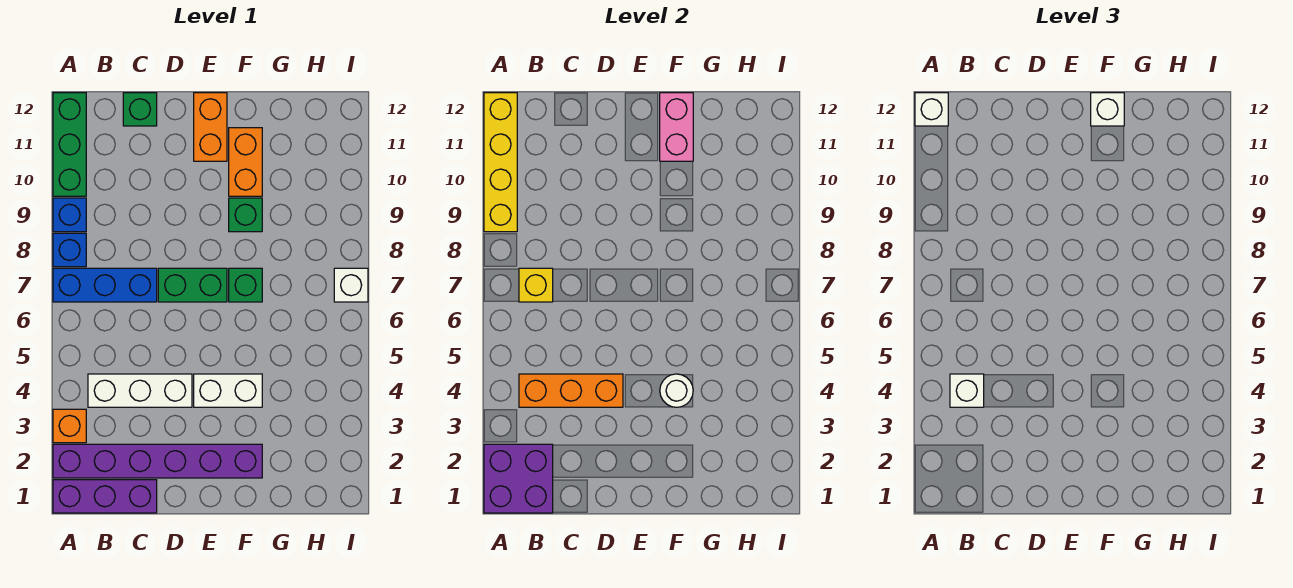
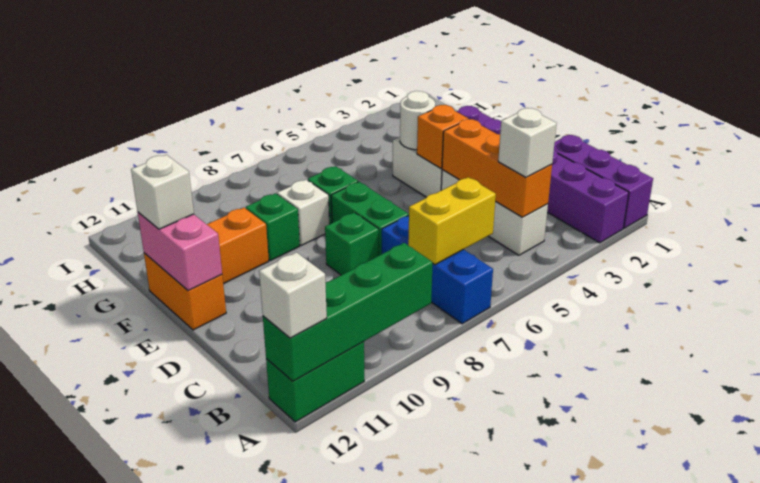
purple 2x2 brick [484,444,553,513] -> none
orange 1x1 brick [53,409,86,443] -> orange 1x1 brick moved to [417,105,468,169]
blue 1x1 brick [53,233,86,267] -> none
blue 1x1 brick [53,198,86,232] -> none
yellow 1x4 brick [484,93,517,232] -> green 1x4 brick [263,243,433,381]
green 1x3 brick [53,93,86,196] -> green 1x2 brick [266,342,364,422]
yellow 1x1 brick [519,268,553,302] -> yellow 1x2 brick [408,177,496,265]
green 1x1 brick [123,93,157,126] -> green 1x1 brick moved to [325,212,379,275]
orange 1x2 brick [194,93,227,161] -> orange 1x2 brick turned to [144,253,226,330]
pink 1x2 brick [660,93,693,161] -> pink 1x2 brick turned to [138,212,222,291]
white 1x1 brick [334,268,368,302] -> white 1x1 brick moved to [277,180,330,245]

